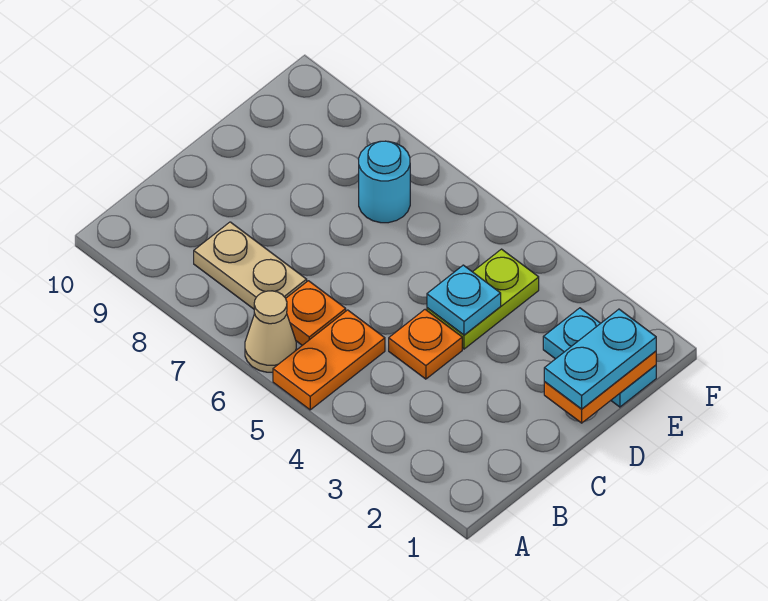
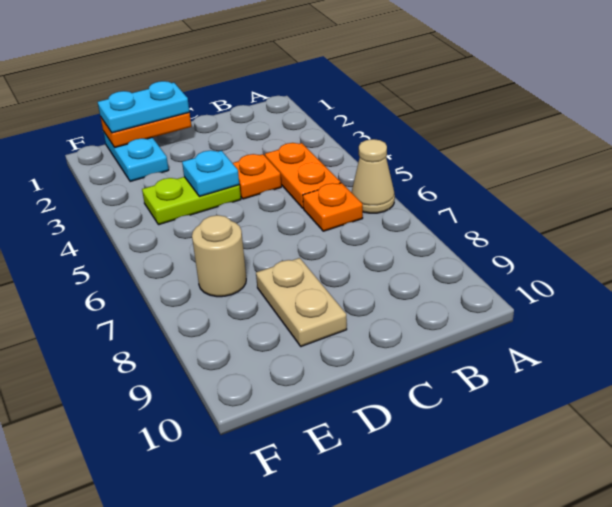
orange 1x2 plate [273,310,385,410] -> orange 1x2 plate turned to [265,143,341,208]
tan 1x2 plate [194,222,307,309] -> tan 1x2 plate moved to [256,258,347,347]
cyan 1x1 round brick [359,141,410,223] -> tan 1x1 round brick [192,215,246,297]

